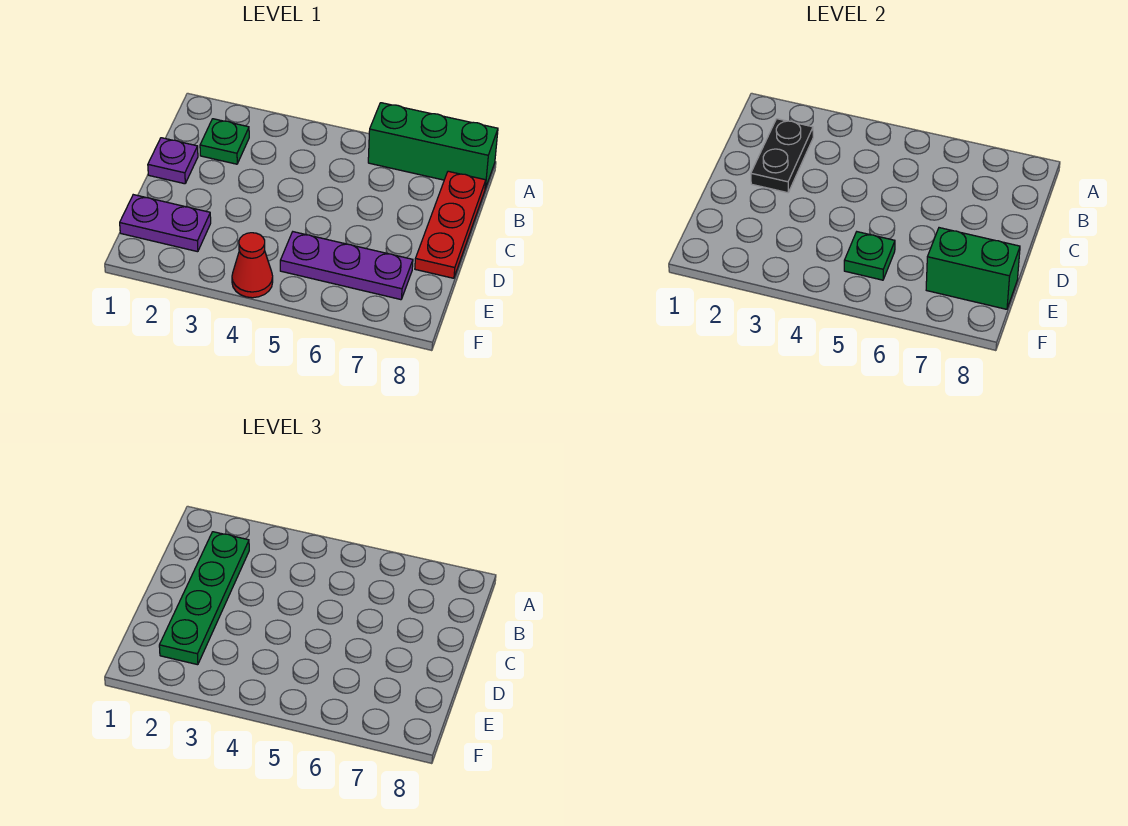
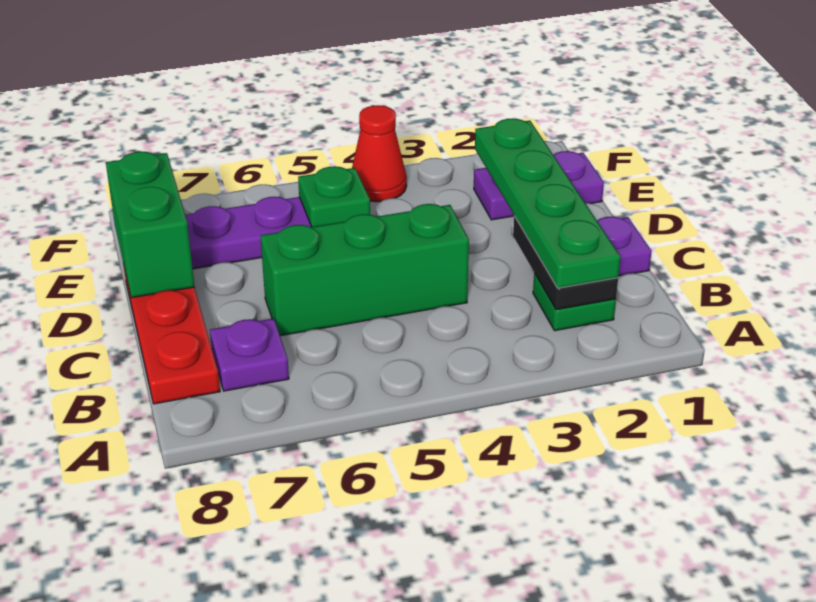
green 1x3 brick [368,103,498,189] -> green 1x3 brick moved to [261,204,469,336]
none -> purple 1x1 plate [210,318,289,391]
green 1x2 brick [926,228,1020,309] -> green 1x2 brick turned to [106,152,194,298]

